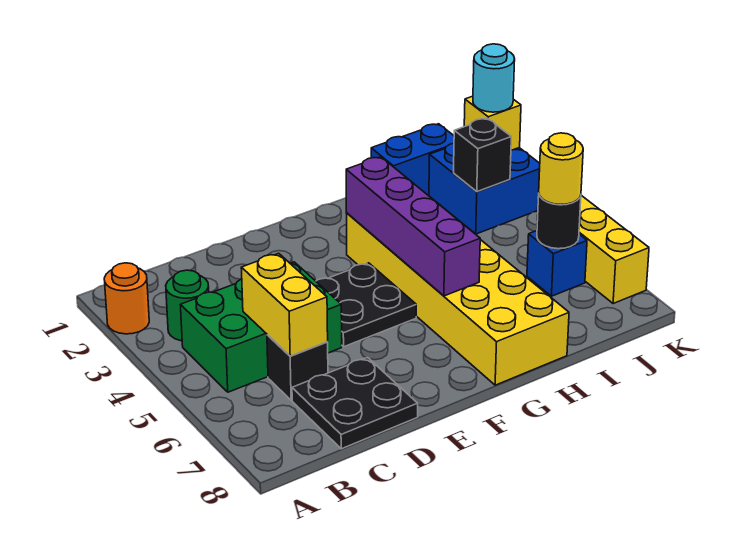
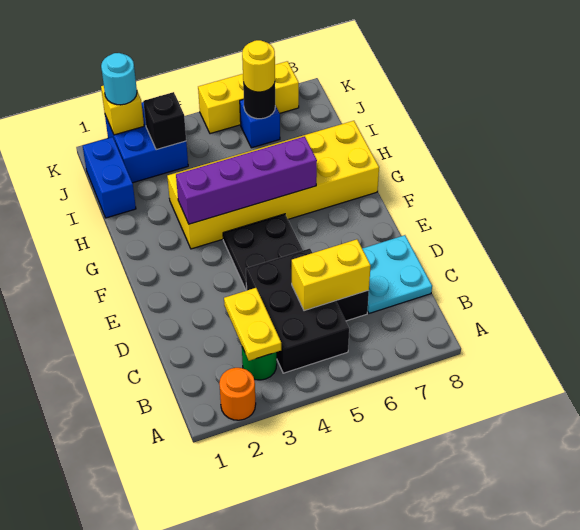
none -> yellow 1x2 plate [224,288,281,361]
green 2x3 brick [181,262,342,392] -> black 2x3 brick [246,249,349,373]
black 2x2 plate [292,358,418,449] -> cyan 2x2 plate [362,235,432,313]

